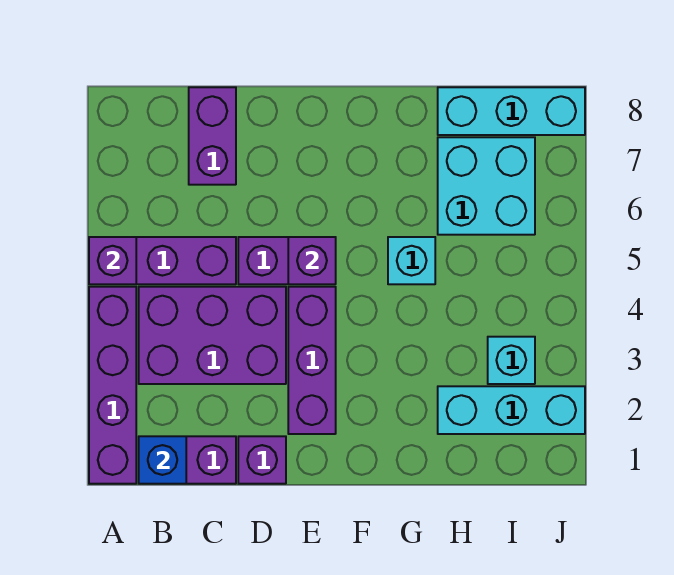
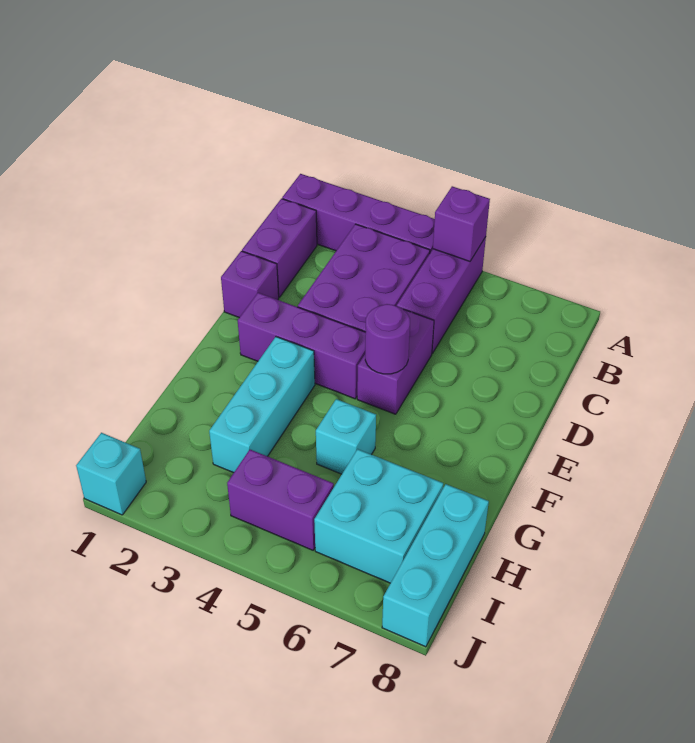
blue 1x1 brick [139,436,186,484] -> none
purple 1x2 brick [189,87,236,185] -> purple 1x2 brick moved to [227,450,334,550]
purple 1x1 brick [288,237,336,284] -> purple 1x1 round brick [365,304,410,374]
cyan 1x3 brick [438,386,585,434] -> cyan 1x3 brick moved to [209,337,315,473]
cyan 1x1 brick [488,337,535,384] -> cyan 1x1 brick moved to [76,433,146,515]

